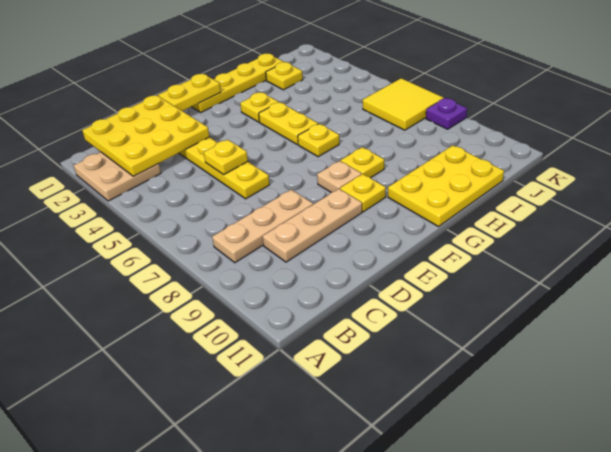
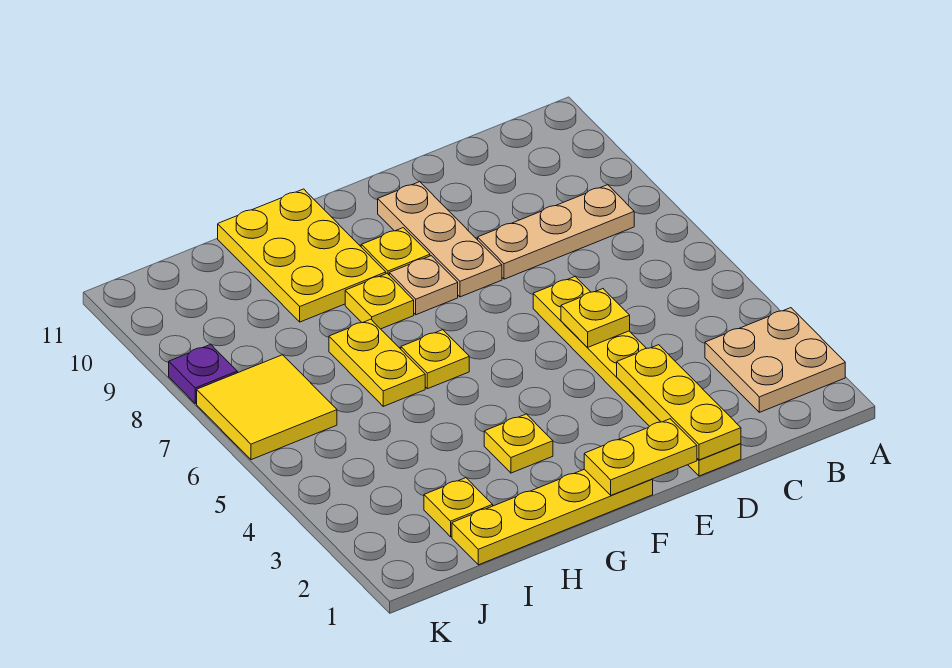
yellow 3x3 plate [82,95,209,176] -> yellow 1x3 plate [617,345,741,460]
tan 1x3 plate [263,189,362,262] -> tan 1x3 plate turned to [378,182,502,297]
yellow 1x2 plate [259,102,318,145] -> yellow 1x2 plate moved to [329,319,425,406]
yellow 2x3 plate [388,145,504,227] -> yellow 2x3 plate turned to [218,189,386,322]

